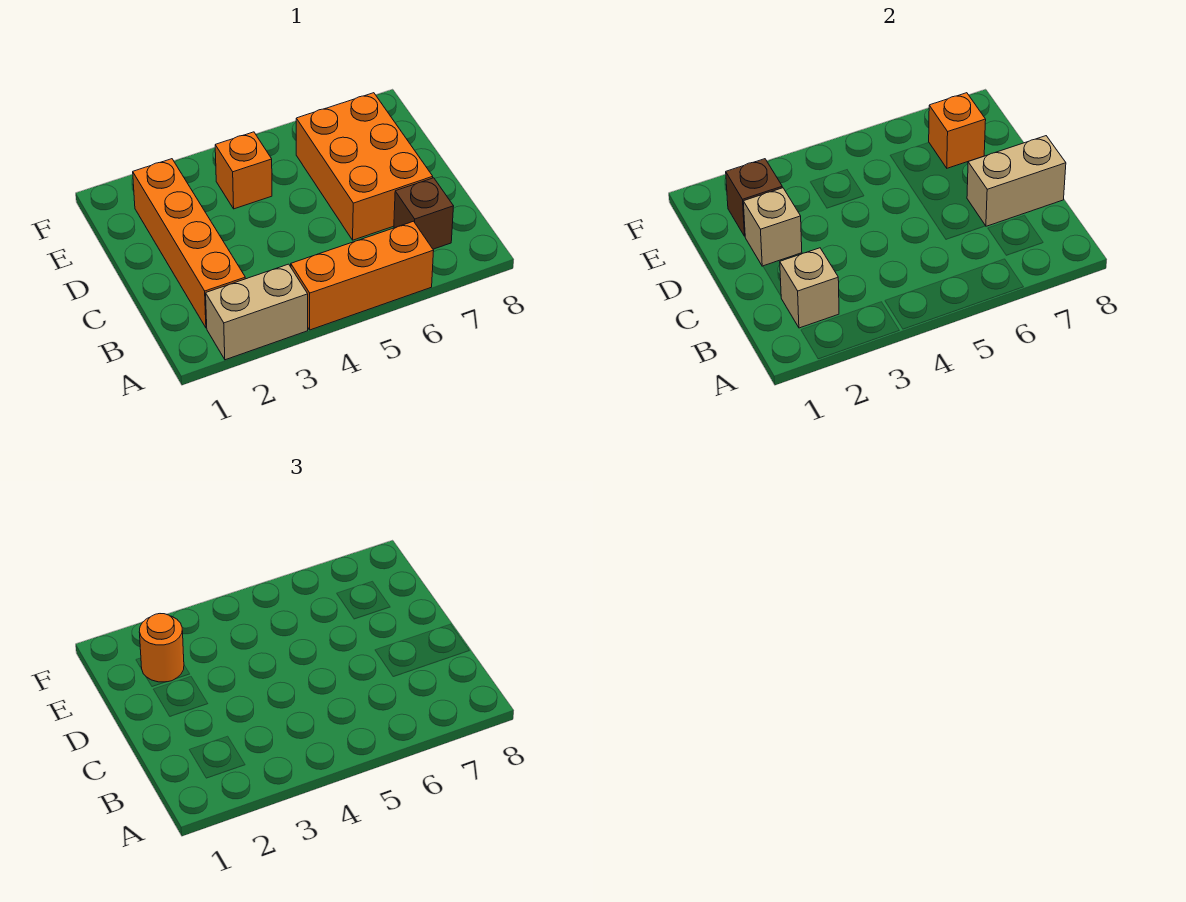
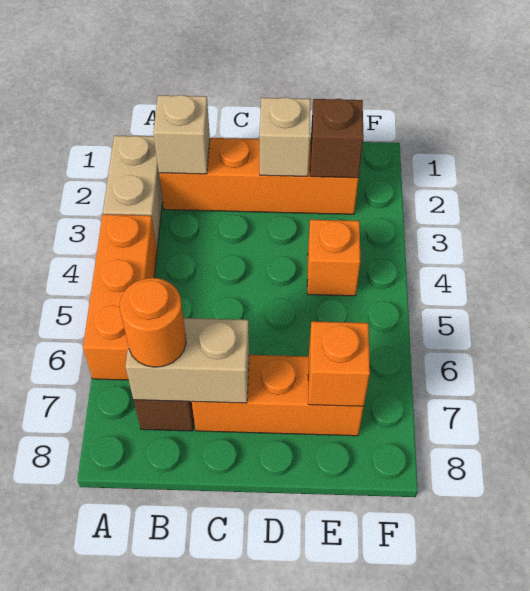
orange 2x3 brick [296,93,433,240] -> orange 1x3 brick [192,355,364,436]
tan 1x2 brick [967,136,1066,226] -> tan 1x2 brick turned to [126,318,249,403]
orange 1x1 round brick [139,614,184,682] -> orange 1x1 round brick moved to [120,278,186,367]

